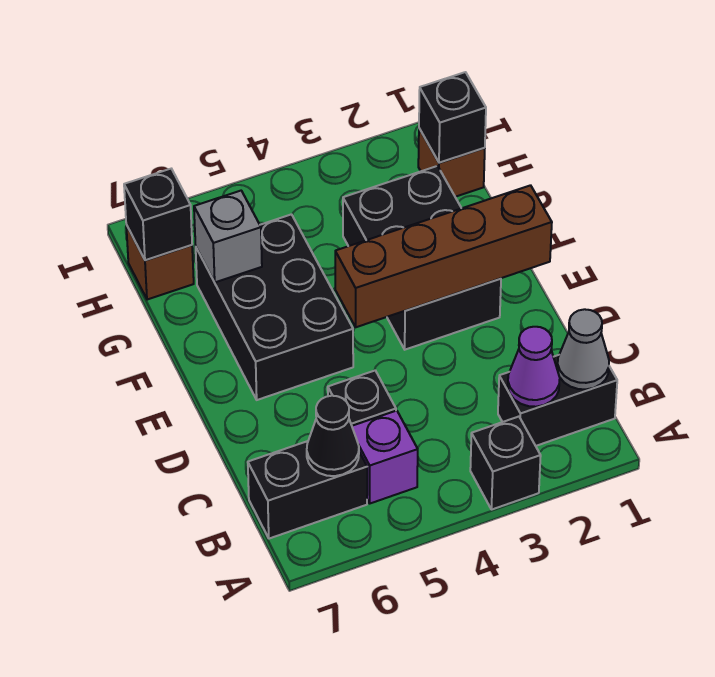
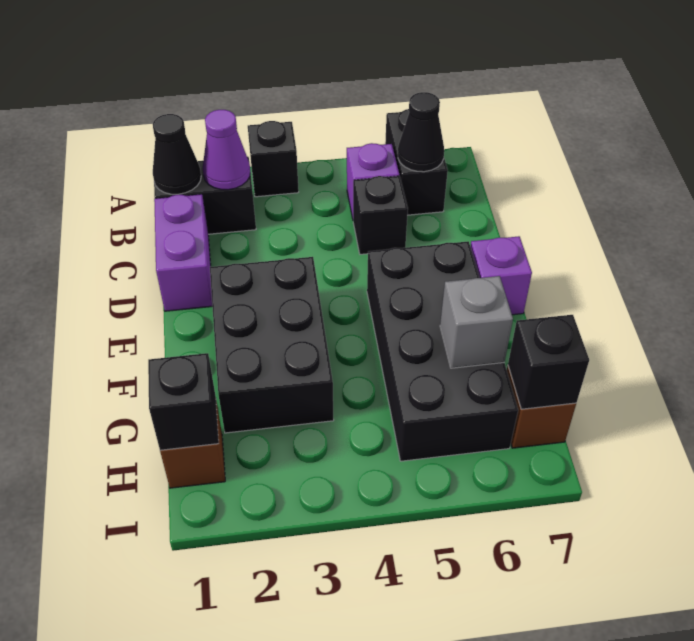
grey 1x1 cone [557,309,609,389] -> black 1x1 cone [153,114,201,194]
black 1x2 brick [248,441,367,539] -> black 1x2 brick turned to [385,109,448,215]
none -> purple 1x2 brick [154,194,212,311]
brown 1x4 brick [335,185,552,327] -> none
black 2x3 brick [196,214,353,400] -> black 2x4 brick [367,241,518,461]
none -> purple 1x1 brick [470,236,532,315]

